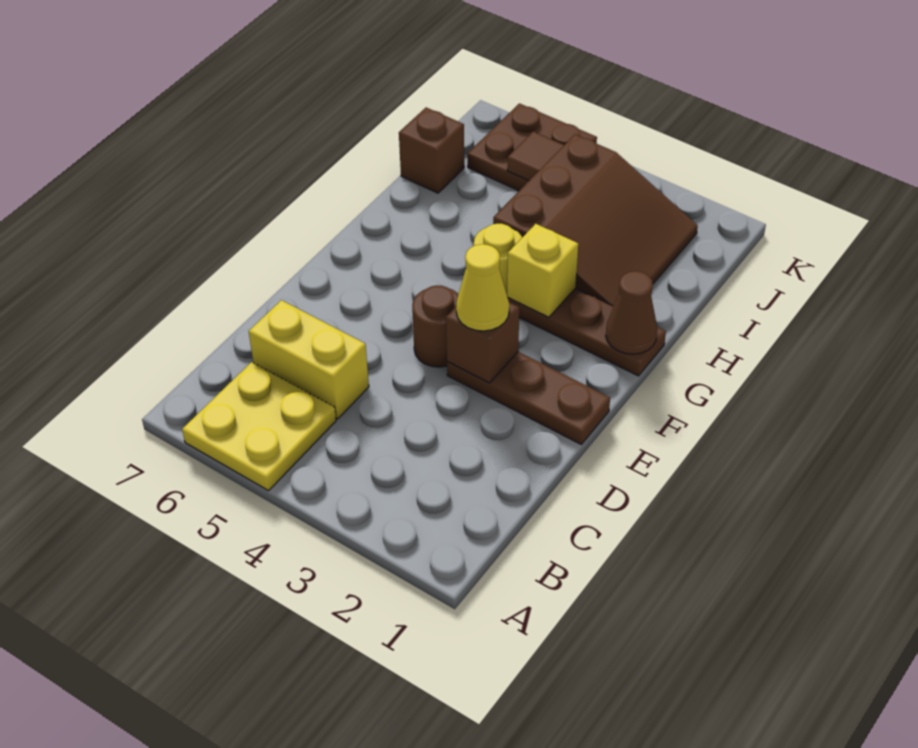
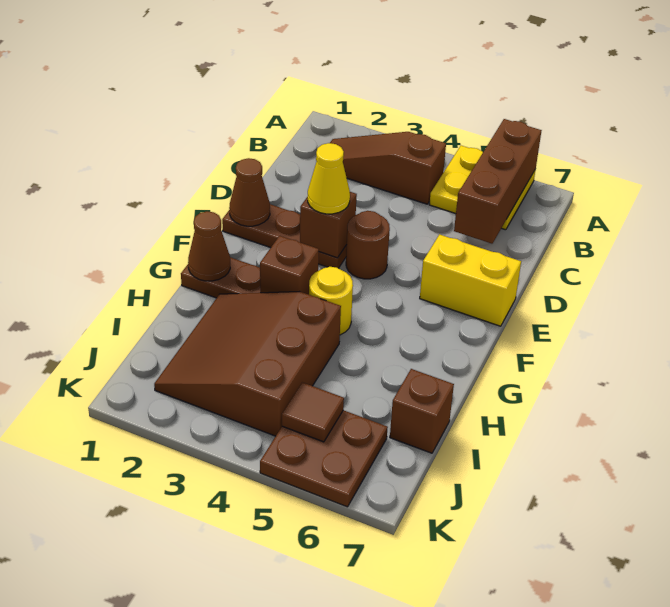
none -> brown 1x3 brick [454,119,542,244]
none -> brown 1x3 slope [330,132,446,204]
yellow 1x2 brick [249,300,369,419] -> yellow 1x2 brick moved to [420,234,521,326]
none -> brown 1x1 cone [229,158,270,226]
yellow 1x1 brick [507,224,578,317] -> brown 1x1 brick [260,236,319,295]

